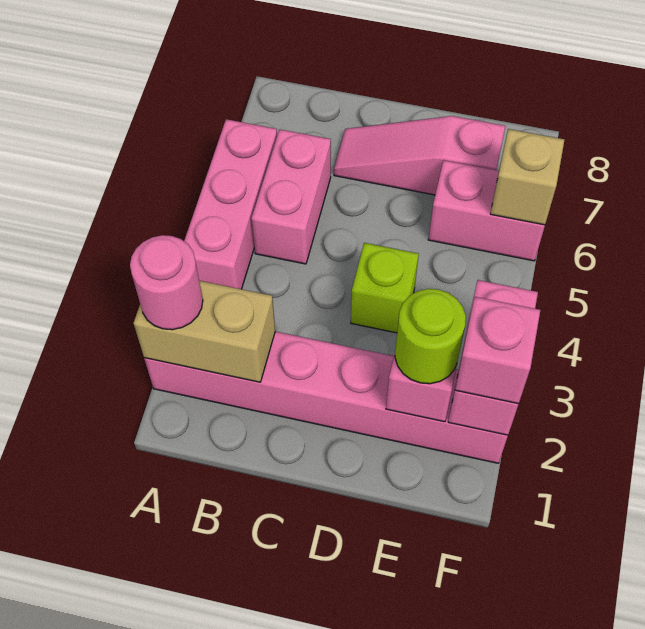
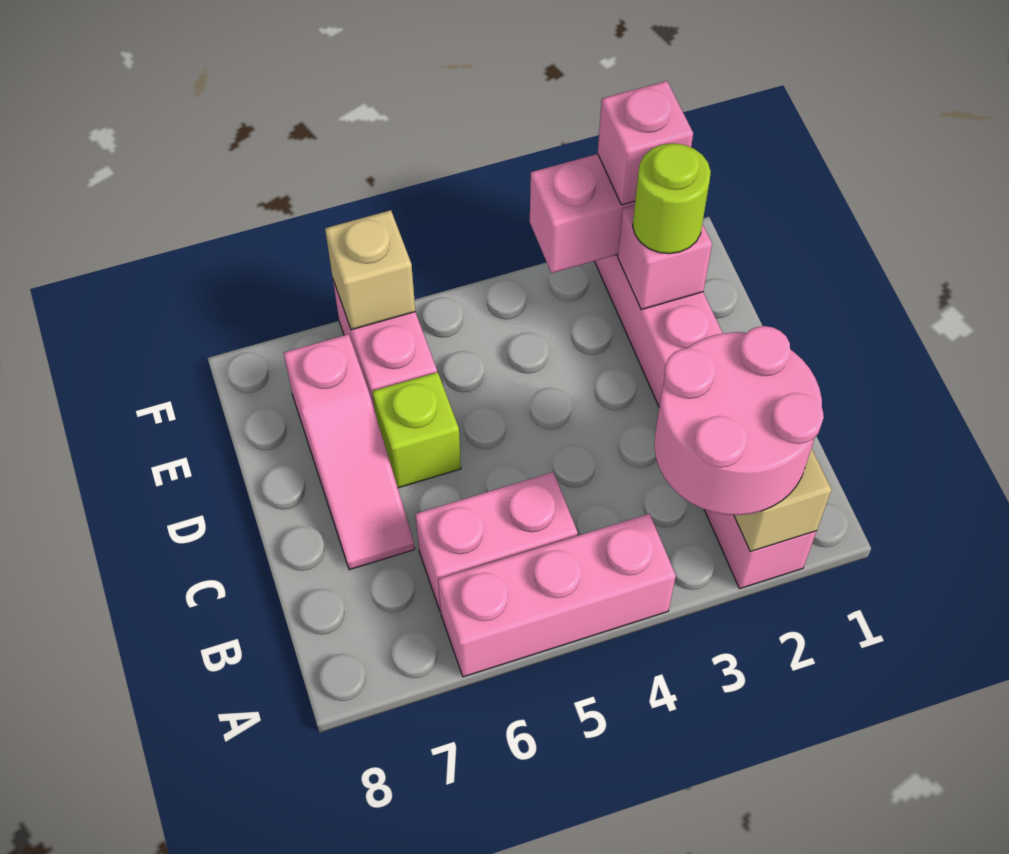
pink 1x1 round brick [130,235,203,330] -> pink 2x2 round brick [654,326,824,515]
lime 1x1 brick [351,243,419,333] -> lime 1x1 brick moved to [372,372,461,488]

